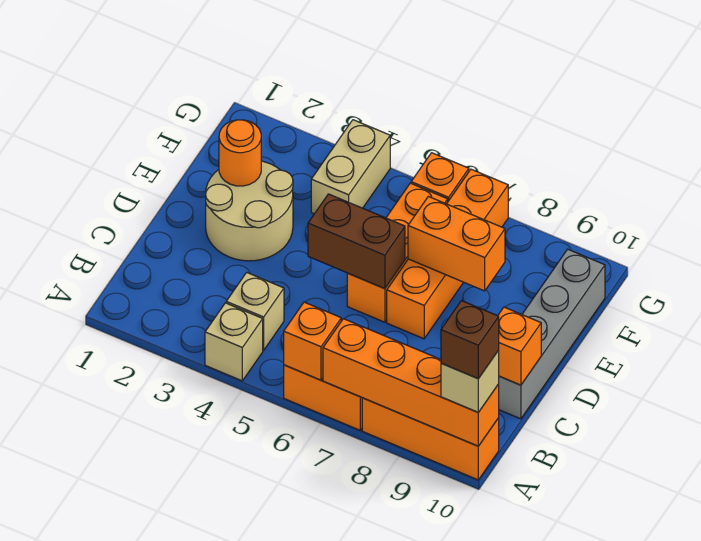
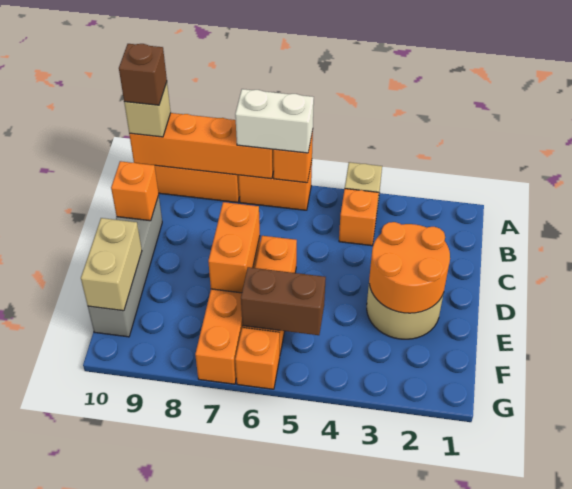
none -> white 1x2 brick [235,89,314,153]
tan 1x1 brick [226,272,284,350] -> orange 1x1 brick [339,189,379,246]
brown 1x2 brick [308,194,405,288] -> brown 1x2 brick moved to [241,267,326,335]
orange 1x1 round brick [219,120,261,186] -> orange 2x2 round brick [369,222,450,313]
orange 1x2 brick [408,196,505,291] -> orange 1x2 brick turned to [208,202,260,293]
tan 1x2 brick [311,120,390,214] -> tan 1x2 brick moved to [81,218,142,311]

